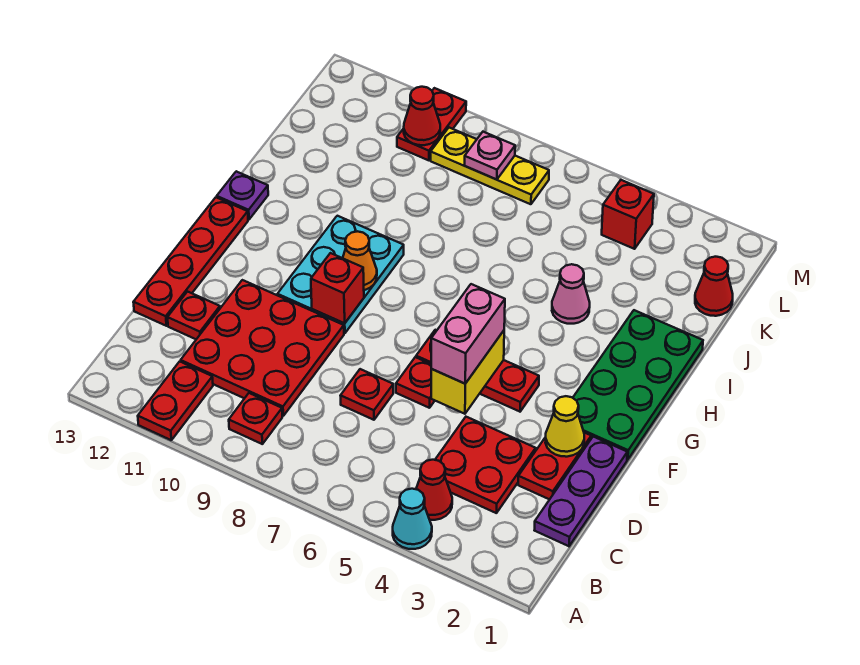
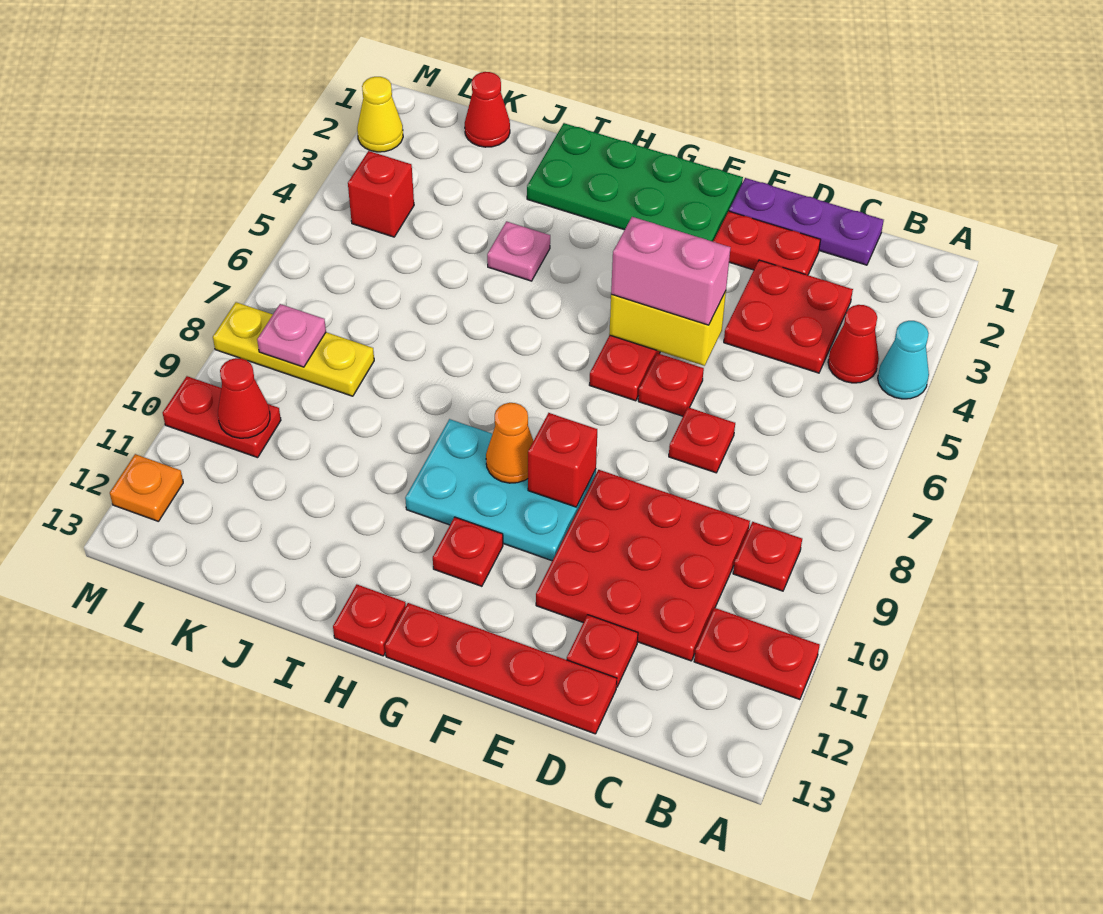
yellow 1x1 cone [545,396,584,457] -> yellow 1x1 cone moved to [357,77,403,152]
none -> red 1x1 plate [433,517,503,586]
purple 1x1 plate [217,171,268,220] -> red 1x1 plate [333,584,406,656]
pink 1x1 cone [552,264,590,324] -> pink 1x1 plate [487,221,550,281]
yellow 1x3 plate [431,128,549,204] -> yellow 1x3 plate turned to [213,302,374,396]
none -> orange 1x1 plate [110,454,183,521]

